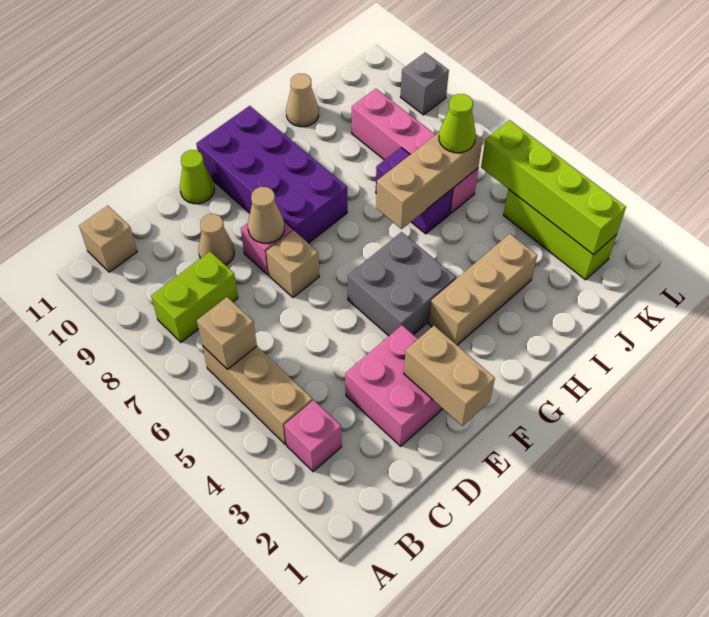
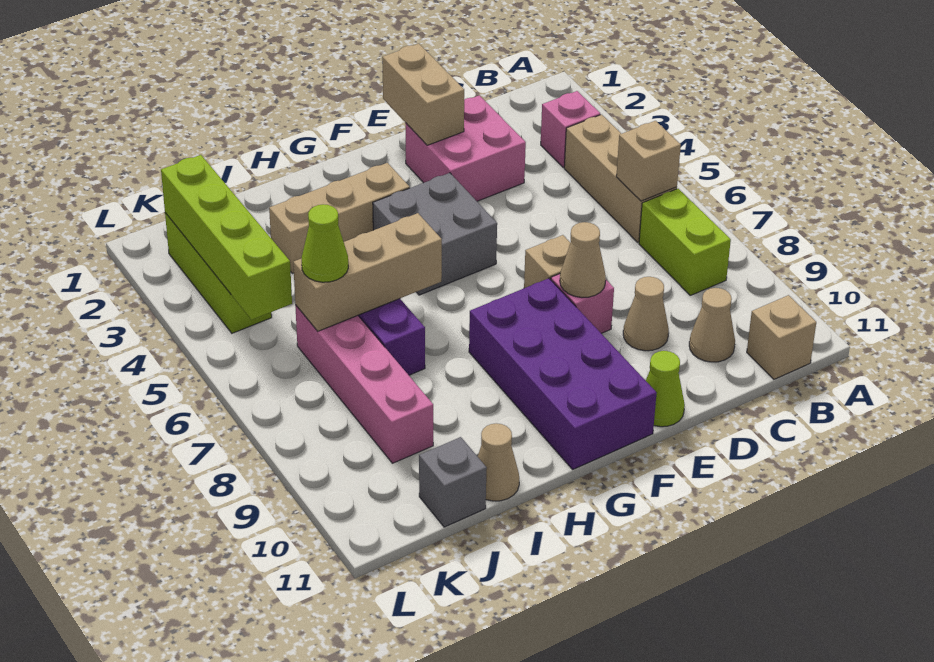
lime 1x2 brick [151,252,238,342] -> lime 1x2 brick turned to [639,189,731,295]
none -> tan 1x1 cone [689,288,735,362]
grey 1x1 brick [400,53,449,115] -> grey 1x1 brick moved to [419,437,487,527]

